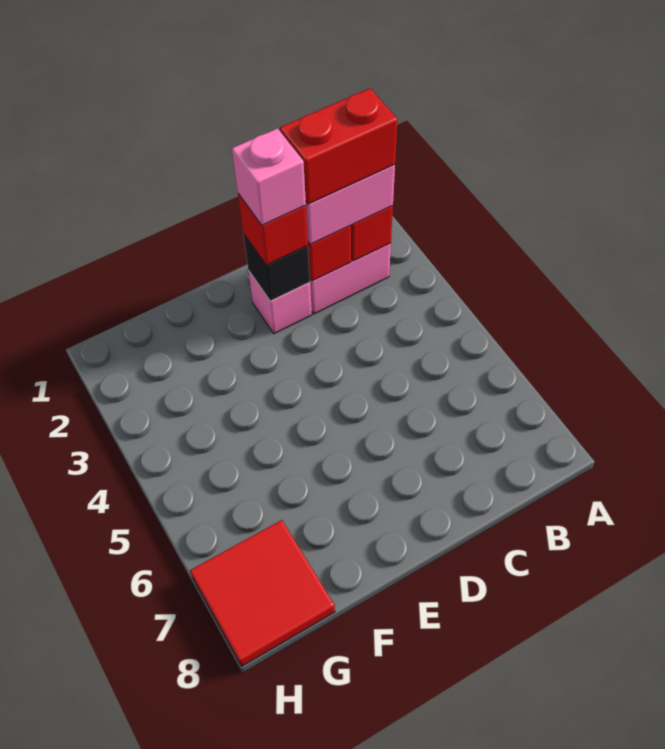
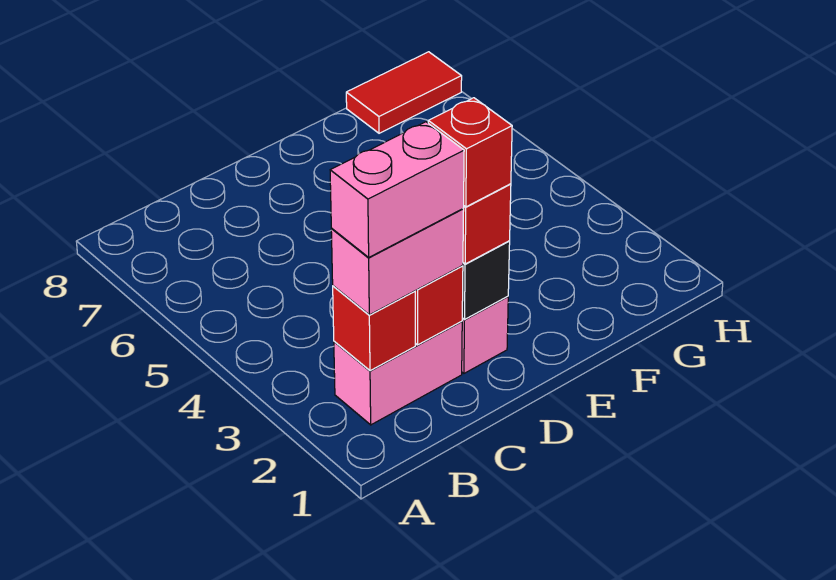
red 1x2 brick [280,88,398,204] -> pink 1x2 brick [330,122,464,257]
pink 1x1 brick [232,128,306,225] -> red 1x1 brick [428,98,512,207]
red 2x2 tile [190,520,335,666] -> red 1x2 tile [346,52,462,133]

